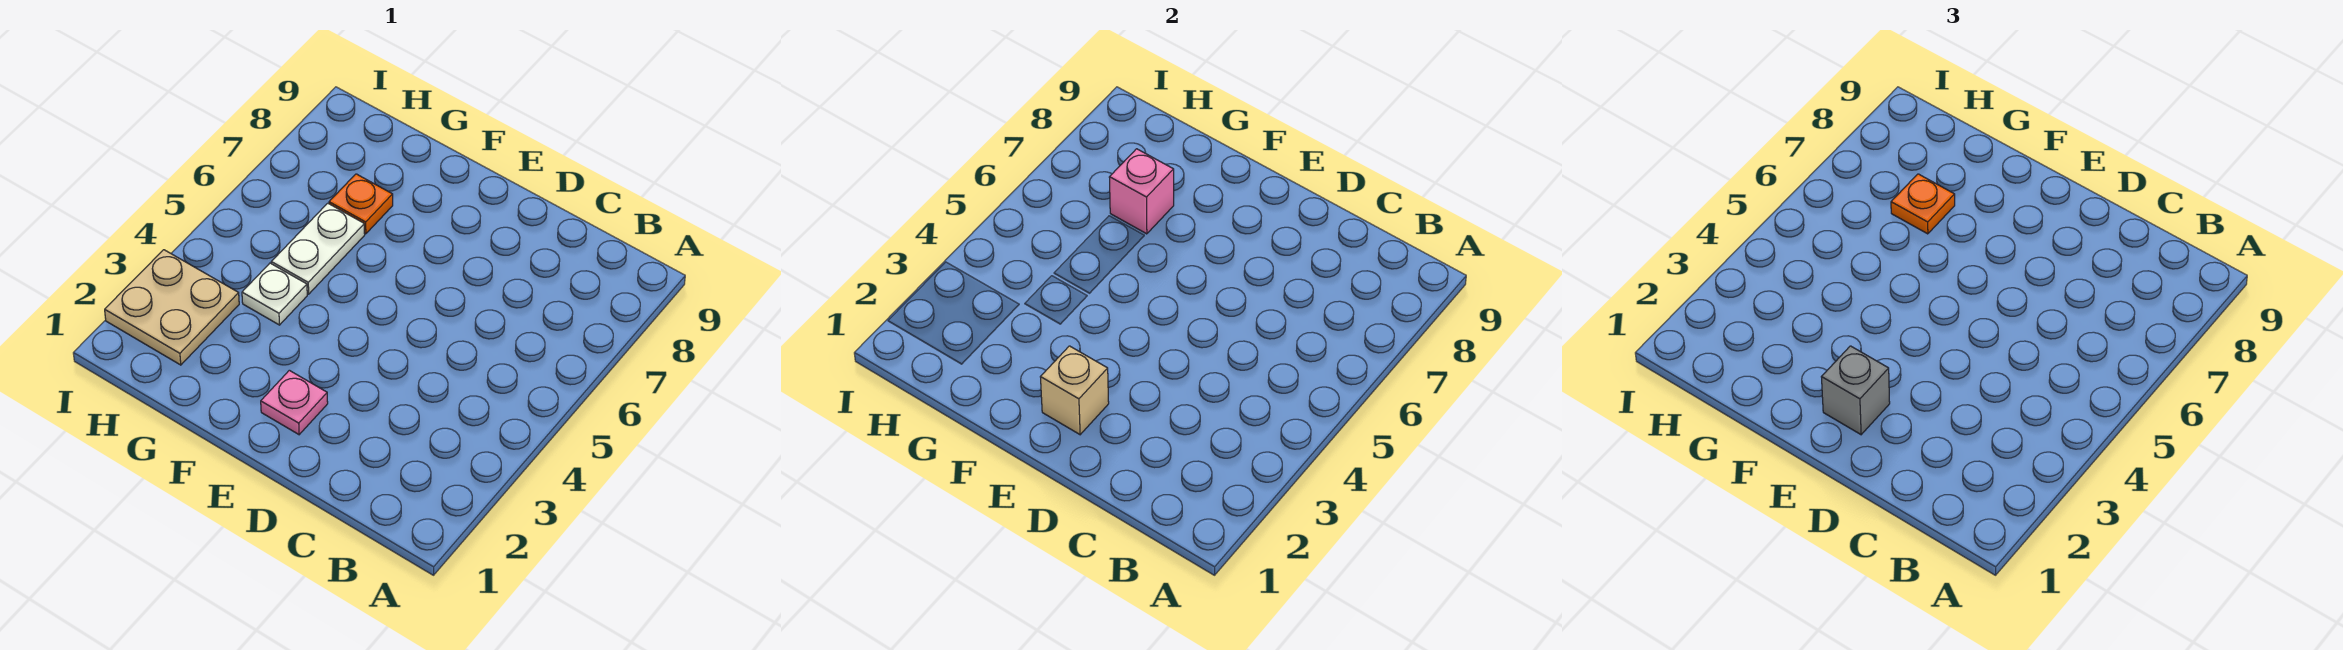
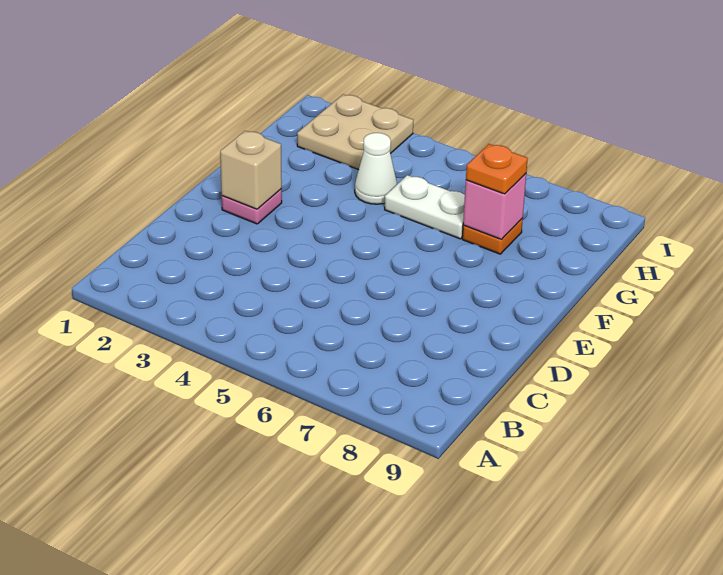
grey 1x1 brick [1822,346,1890,435] -> none
white 1x1 plate [242,263,307,325] -> white 1x1 cone [355,133,397,204]

